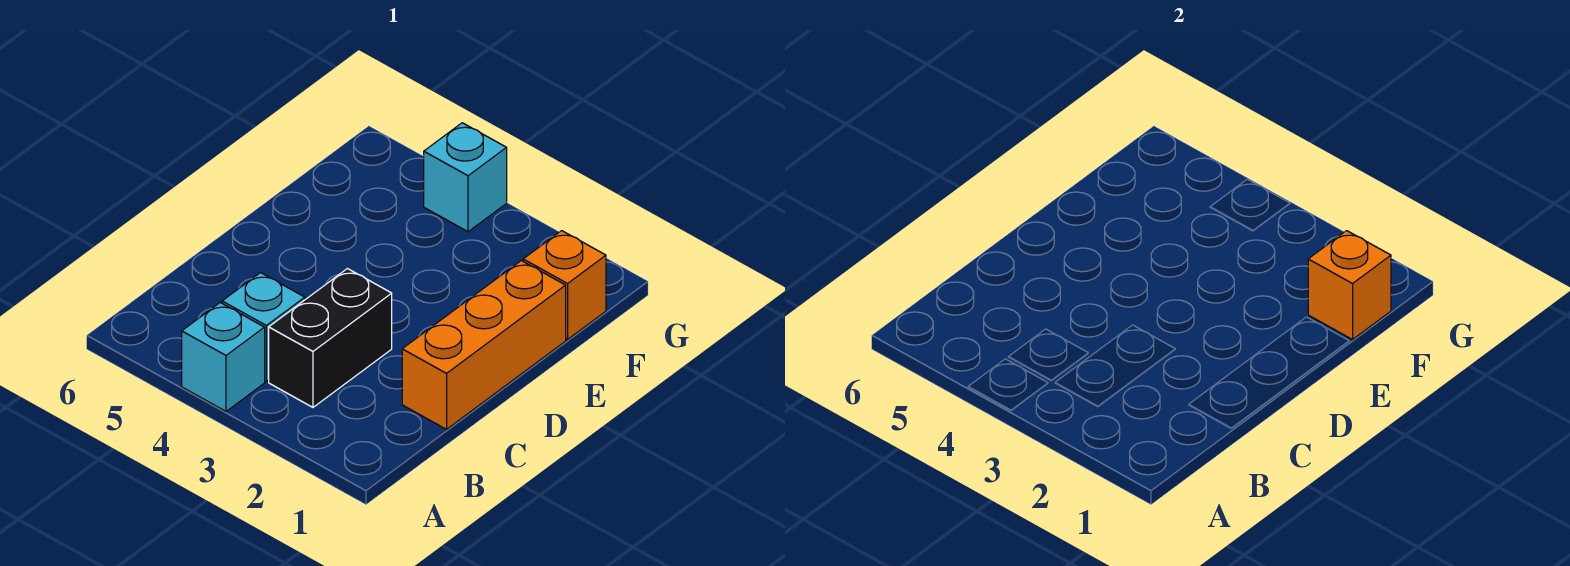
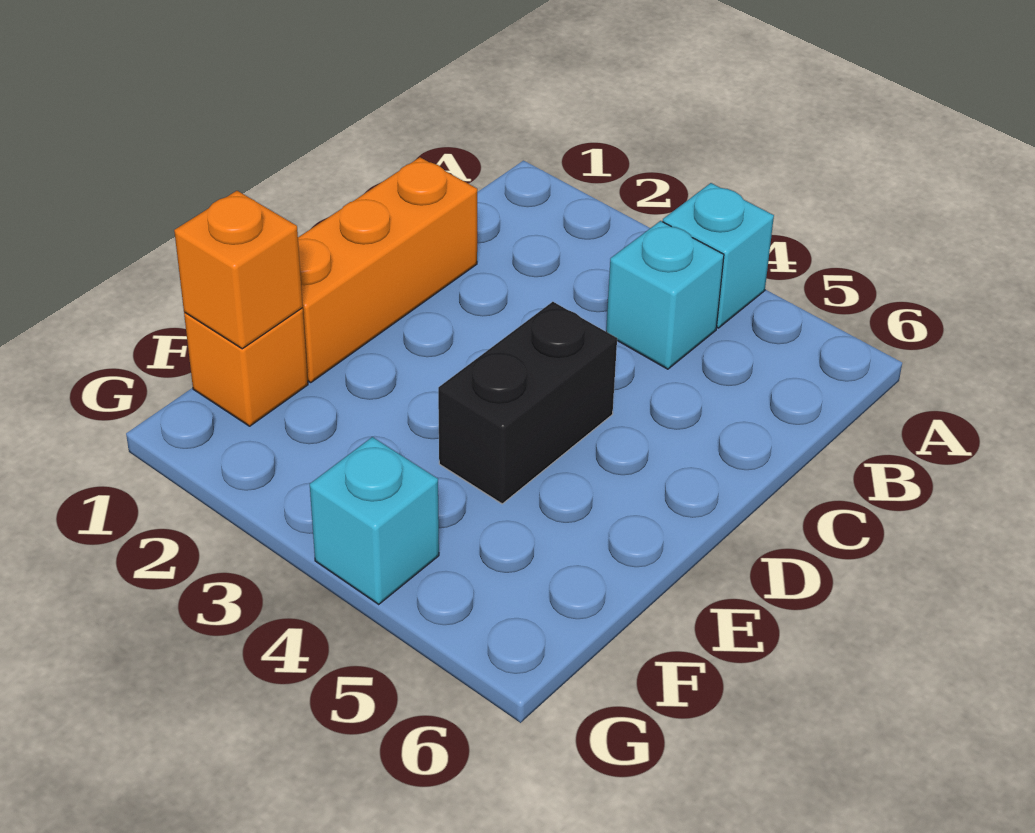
black 1x2 brick [269,269,392,407] -> black 1x2 brick moved to [438,302,617,504]

